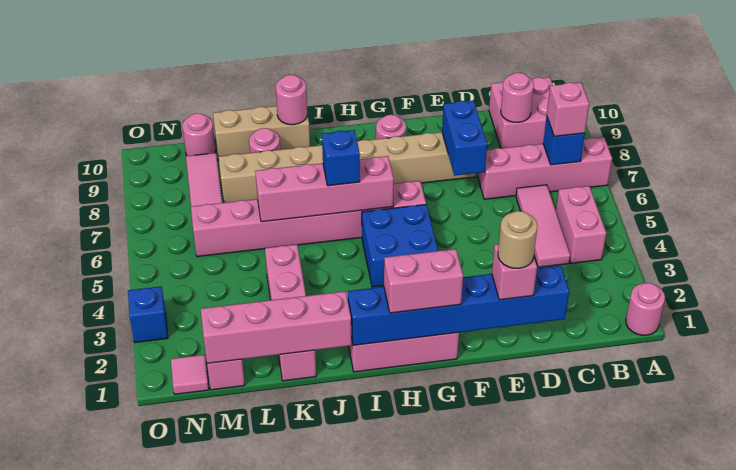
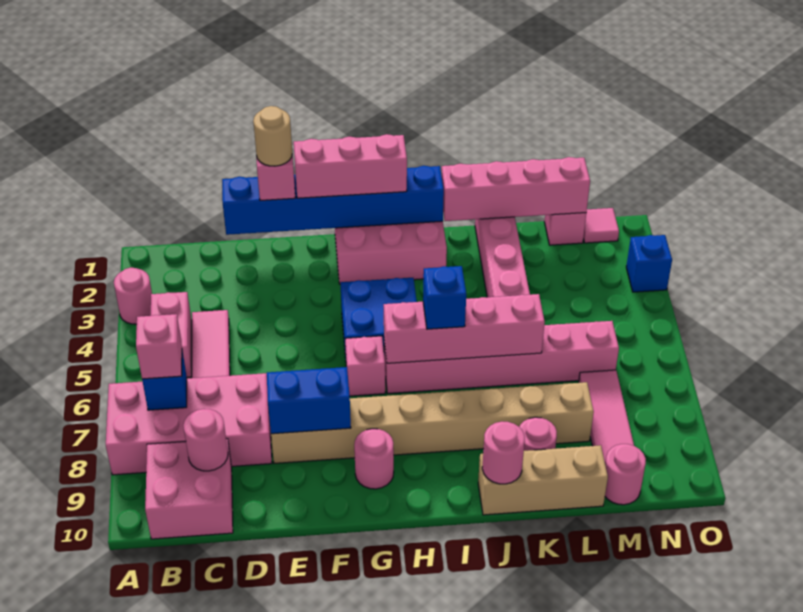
pink 1x1 round brick [626,283,665,335] -> pink 1x1 round brick moved to [114,268,152,324]
pink 1x4 brick [478,137,612,199] -> pink 2x4 brick [106,373,272,475]
blue 1x2 brick [442,100,487,176] -> blue 1x2 brick turned to [267,367,351,434]
pink 1x2 brick [384,249,463,313] -> pink 1x3 brick [294,134,407,198]

